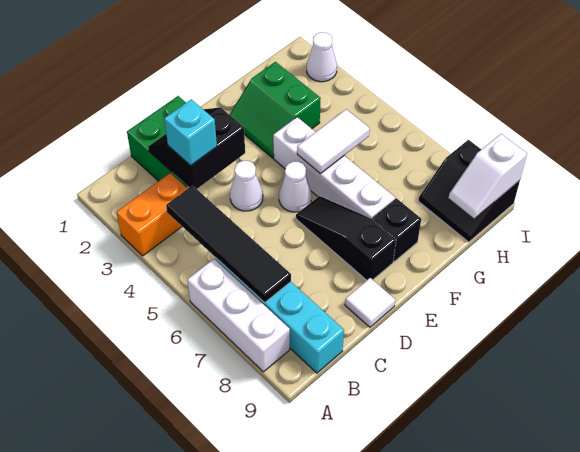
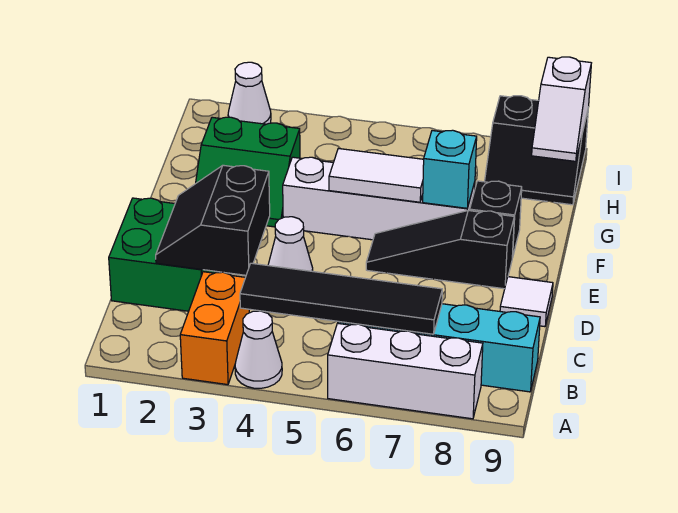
cyan 1x1 brick [164,99,217,166] -> cyan 1x1 brick moved to [423,130,477,208]
white 1x1 cone [279,162,312,212] -> white 1x1 cone moved to [235,311,282,388]
white 1x2 tile [297,109,370,174] -> white 1x2 tile turned to [329,149,424,202]

